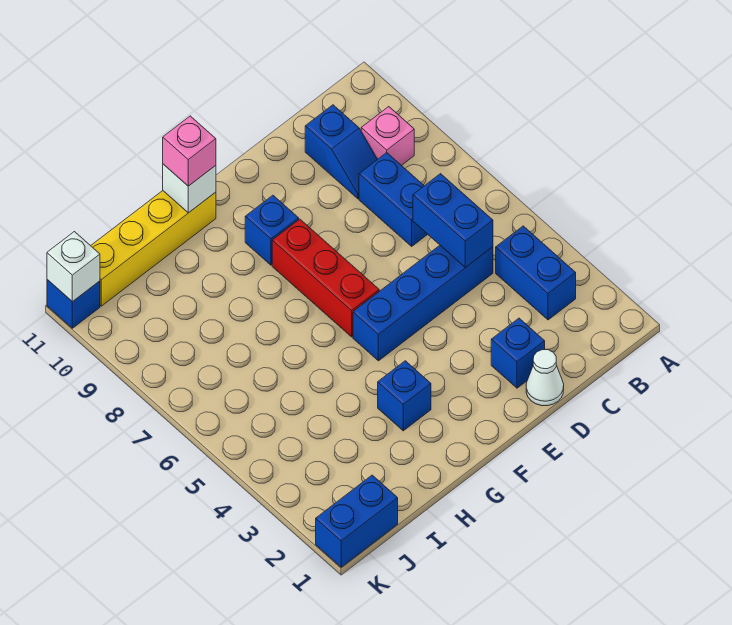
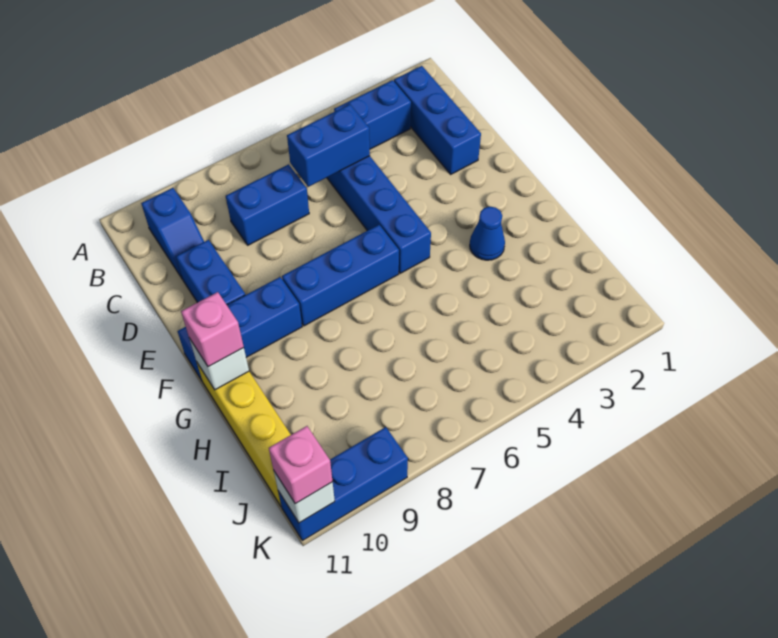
pink 1x1 brick [361,107,414,166] -> pink 1x1 brick moved to [269,426,333,504]
blue 1x2 slope [305,105,377,199] -> blue 1x2 slope turned to [141,188,204,278]
white 1x1 cone [526,350,564,406] -> none
blue 1x1 brick [491,318,545,388] -> blue 1x3 brick [394,66,481,174]
red 1x3 brick [272,219,379,337] -> blue 1x3 brick [282,225,399,326]
blue 1x1 brick [245,195,299,265] -> blue 1x3 brick [177,277,302,380]
blue 1x1 brick [378,361,431,431] -> blue 1x1 cone [470,207,505,260]
blue 1x2 brick [316,475,398,567] -> blue 1x2 brick moved to [176,240,245,305]
blue 1x1 brick [47,280,100,328] -> blue 1x3 brick [278,427,408,541]

